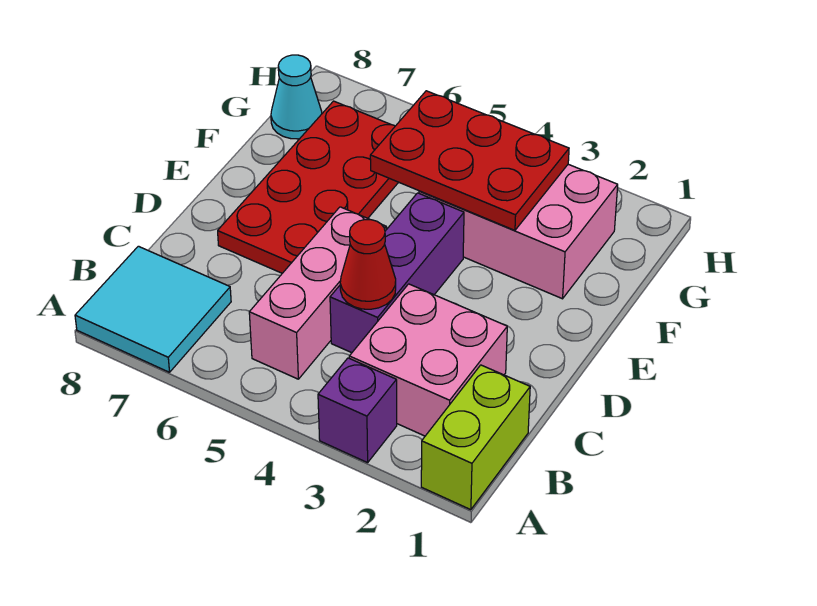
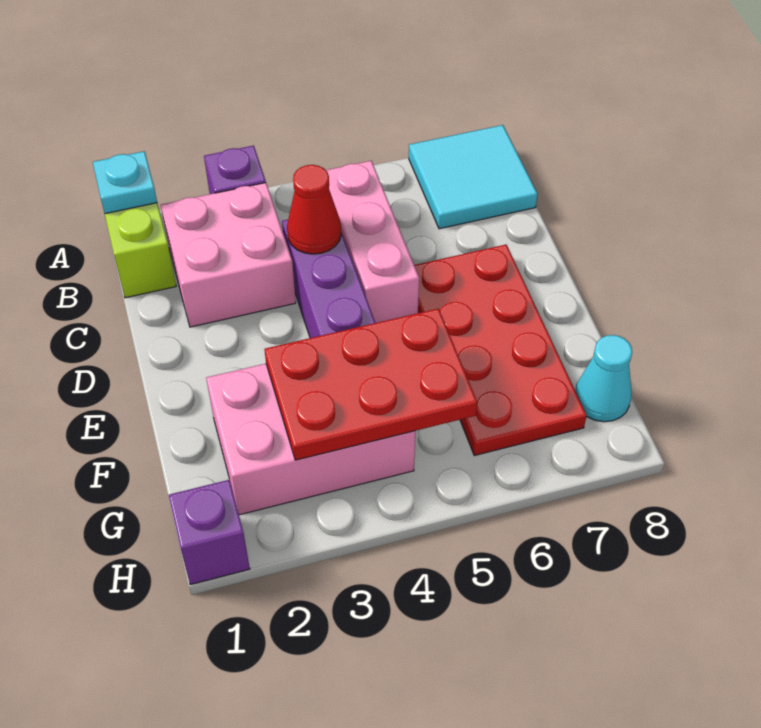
none -> cyan 1x1 plate [93,151,157,214]
none -> purple 1x1 brick [169,480,250,585]

